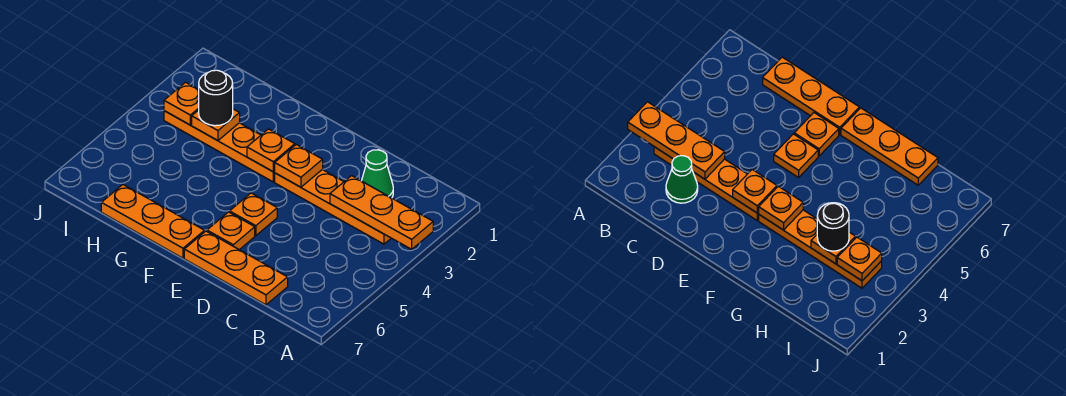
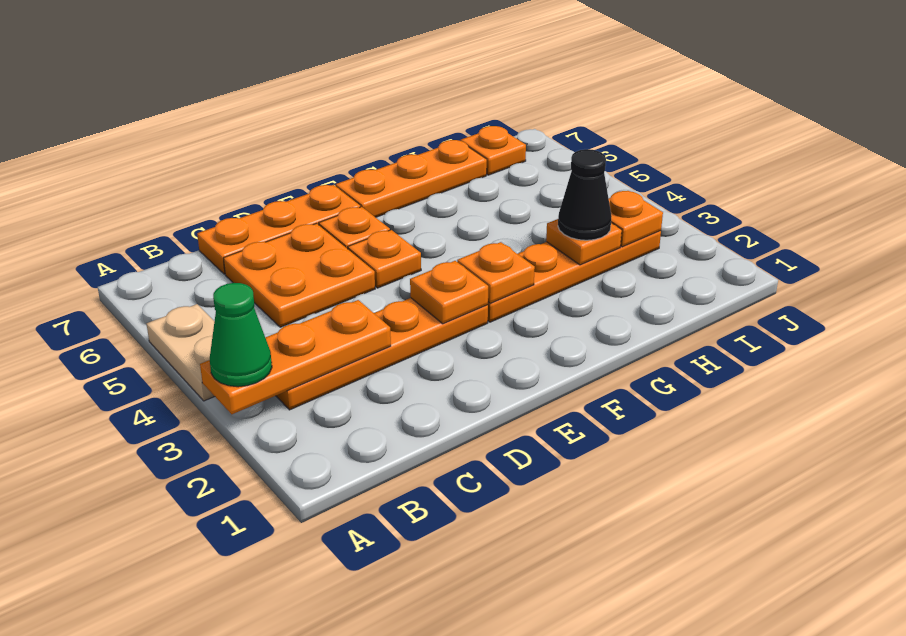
none -> tan 1x2 plate [147,304,215,401]
green 1x1 cone [362,150,393,198] -> green 1x1 cone moved to [210,283,272,387]
none -> orange 2x2 plate [223,223,375,327]
black 1x1 round brick [199,70,233,126] -> black 1x1 cone [558,149,612,240]
none -> orange 1x1 plate [460,126,526,175]

